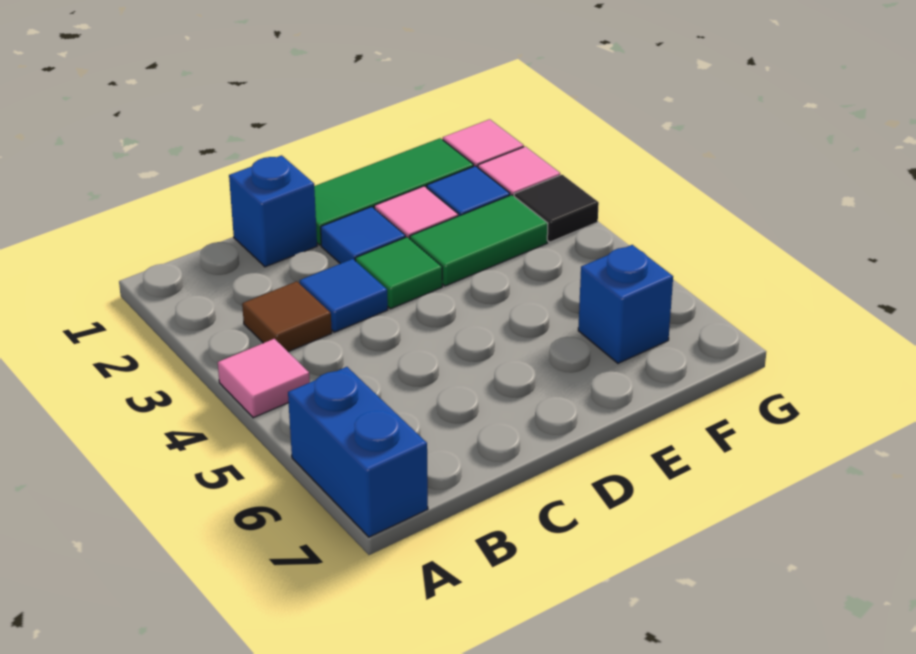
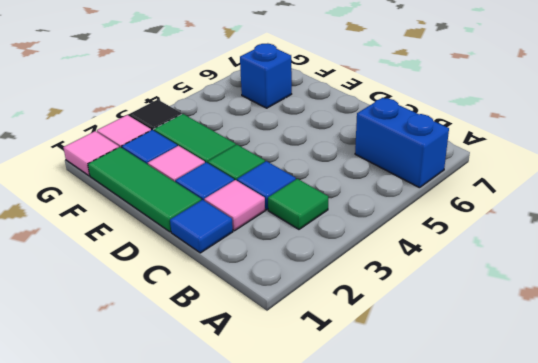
pink 1x1 tile [218,339,310,418] -> pink 1x1 tile moved to [204,180,265,231]
blue 1x2 brick [288,367,428,537] -> blue 1x2 brick turned to [355,98,449,188]
brown 1x1 tile [242,281,332,352] -> green 1x1 tile [268,179,328,229]
blue 1x1 brick [229,155,317,267] -> blue 1x1 tile [170,200,233,253]

